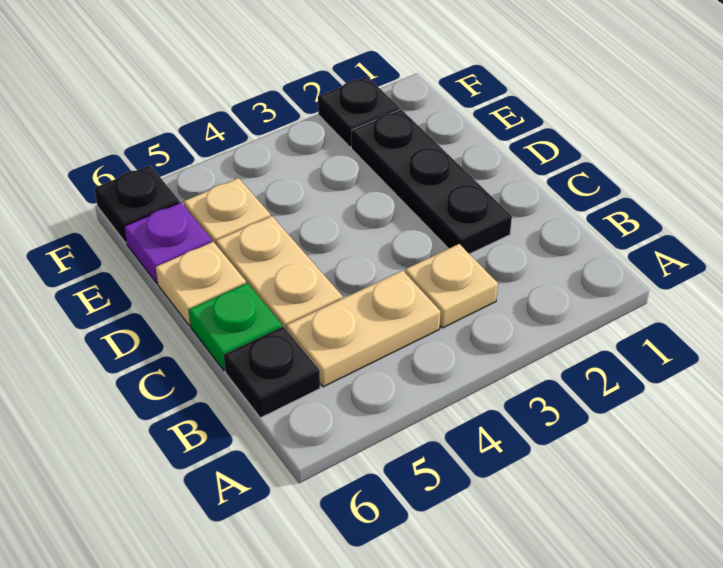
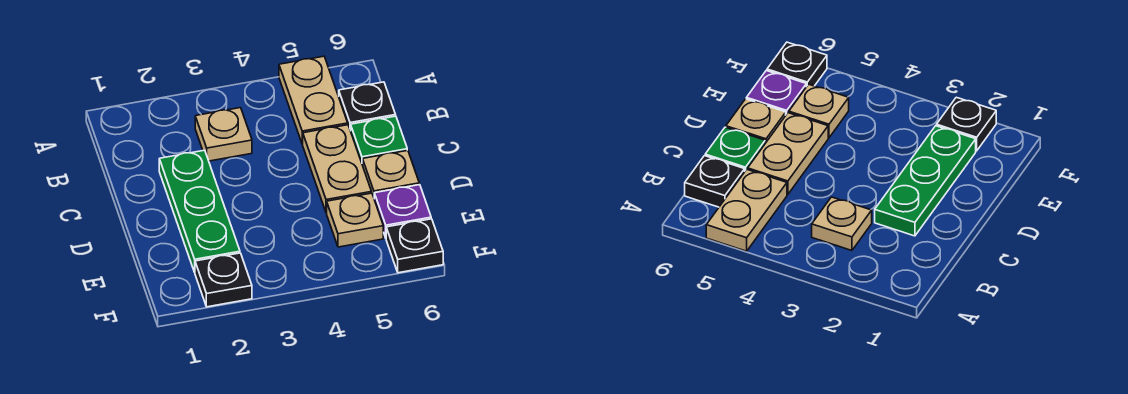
tan 1x2 plate [286,271,441,387] -> tan 1x2 plate turned to [279,56,348,144]
black 1x3 plate [351,109,512,254] -> green 1x3 plate [159,150,240,272]

